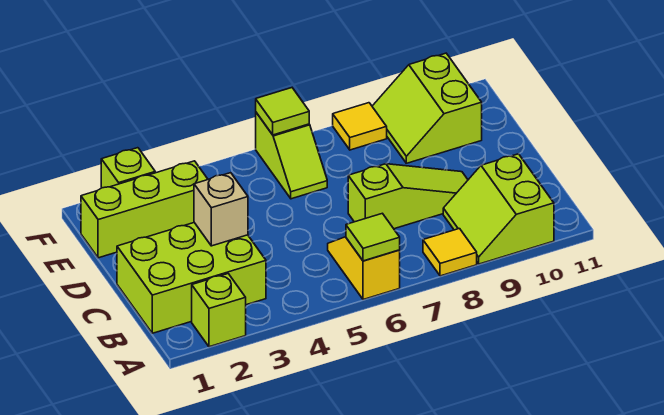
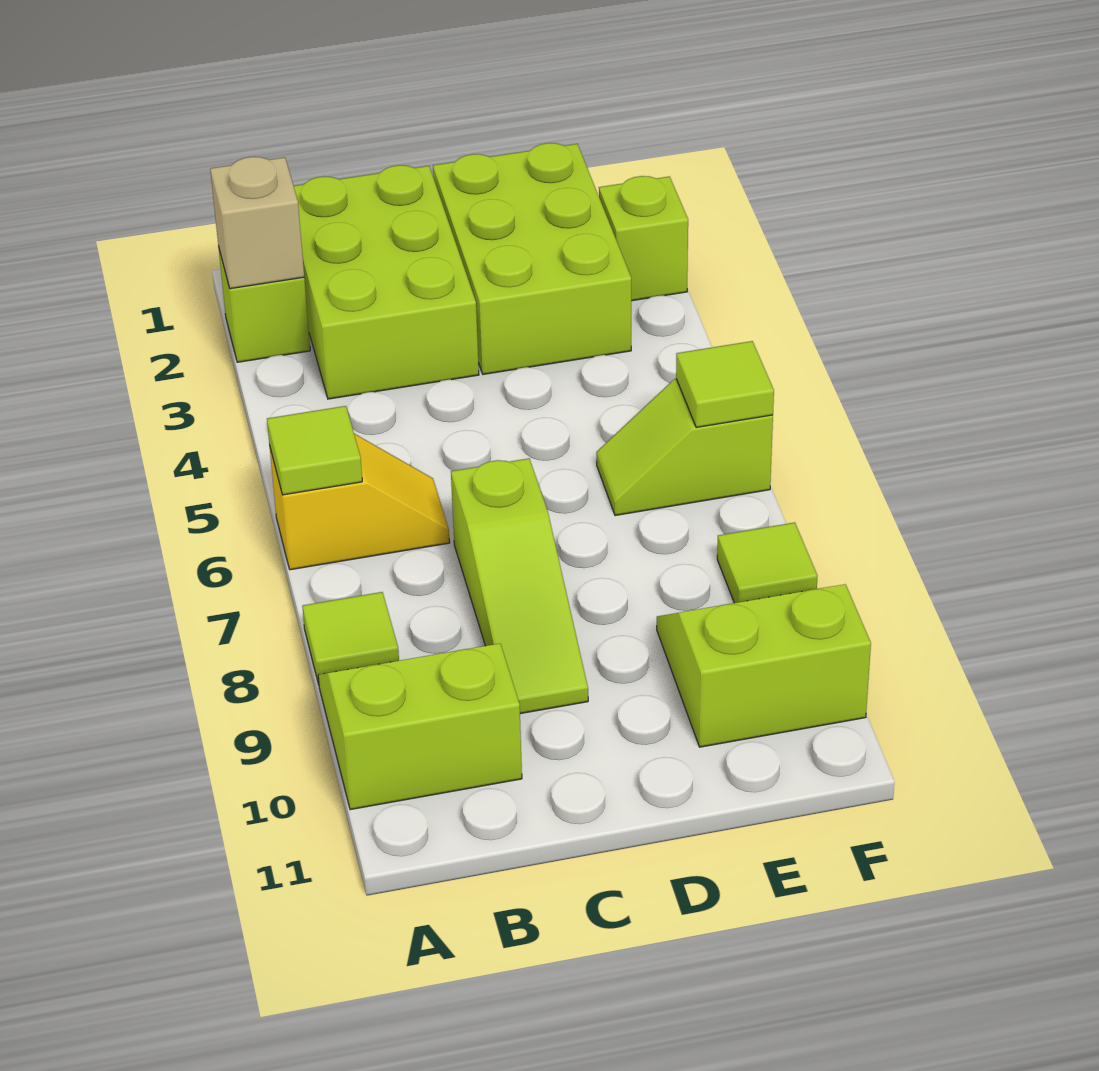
yellow 1x1 tile [423,229,477,276] -> lime 1x1 tile [302,592,399,684]
tan 1x1 brick [194,173,248,246] -> tan 1x1 brick moved to [210,157,304,289]
lime 1x3 brick [81,161,208,258] -> lime 2x3 brick [433,143,631,374]
yellow 1x1 tile [333,103,387,150] -> lime 1x1 tile [717,522,817,603]

